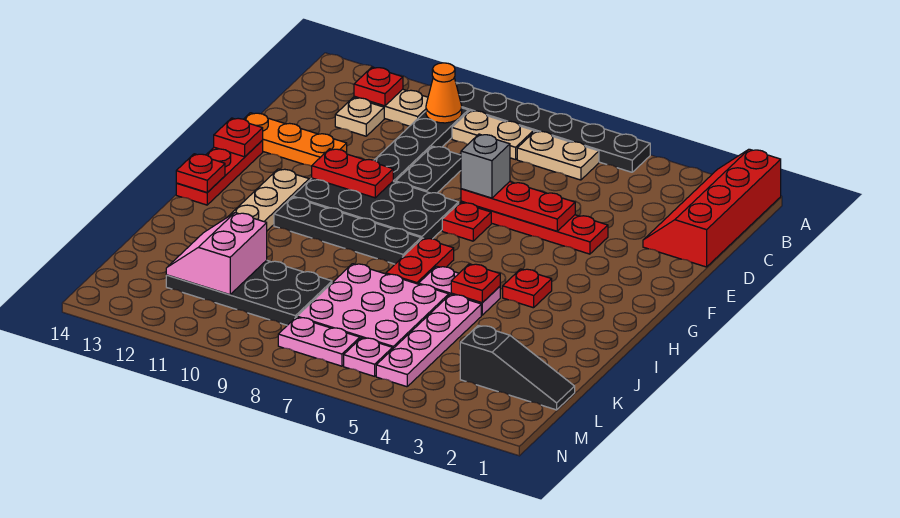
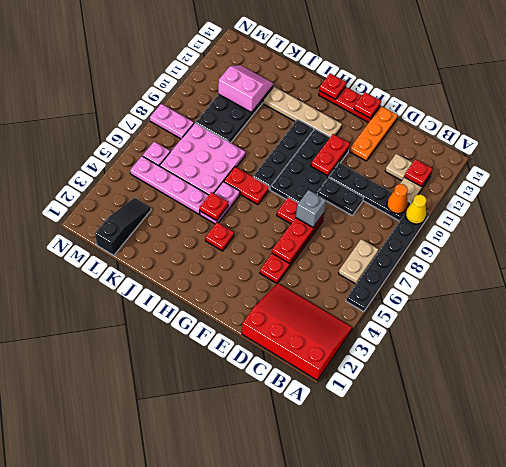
red 2x4 slope [643,149,781,267] -> red 3x4 slope [242,283,352,380]
none -> yellow 1x1 cone [406,194,427,224]
tan 1x2 plate [452,111,534,159] -> none
black 1x3 slope [460,325,575,410] -> black 1x3 slope turned to [95,198,151,255]
pink 1x2 plate [278,317,360,366] -> pink 1x2 plate turned to [150,104,194,139]

